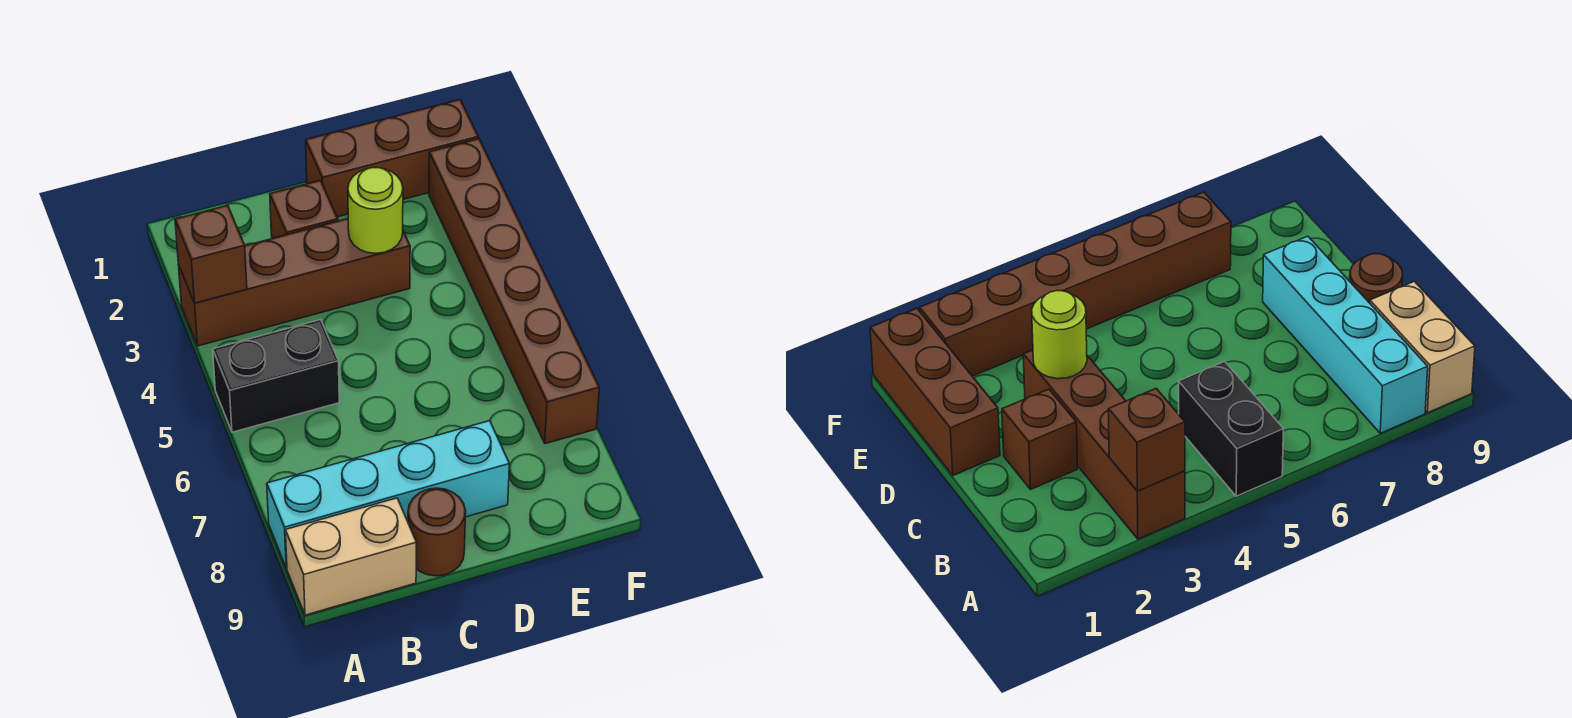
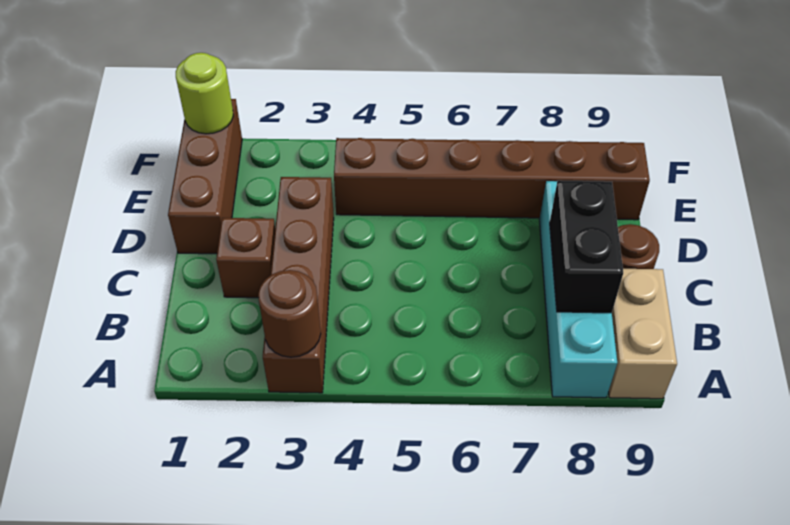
brown 1x1 brick [175,205,247,303] -> brown 1x1 round brick [258,270,321,357]
black 1x2 brick [213,320,339,432] -> black 1x2 brick moved to [550,181,623,313]
lime 1x1 round brick [348,168,403,253] -> lime 1x1 round brick moved to [176,53,233,134]
brown 1x6 brick [429,139,599,444] -> brown 1x6 brick moved to [334,138,650,220]

